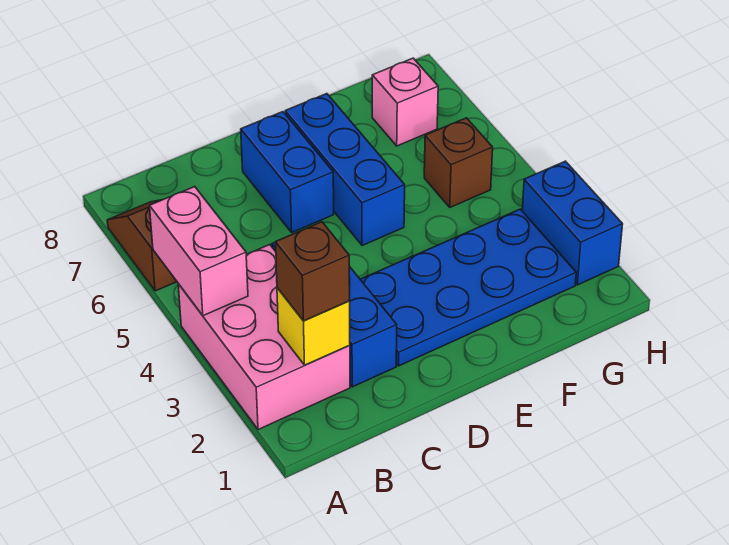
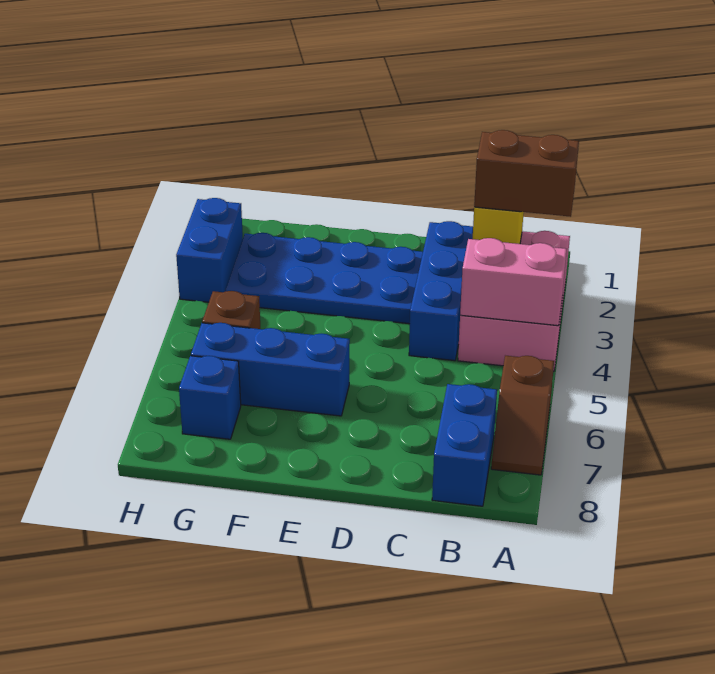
pink 1x2 brick [150,187,248,316] -> pink 1x2 brick turned to [460,238,567,326]
brown 1x1 brick [275,222,350,321] -> brown 1x2 brick [474,130,579,217]
blue 1x2 brick [241,112,334,232] -> blue 1x2 brick moved to [432,384,497,506]
blue 1x3 brick [285,94,405,246] -> blue 1x3 brick turned to [191,323,350,416]
pink 1x1 brick [372,58,438,146] -> blue 1x1 brick [179,356,241,439]

